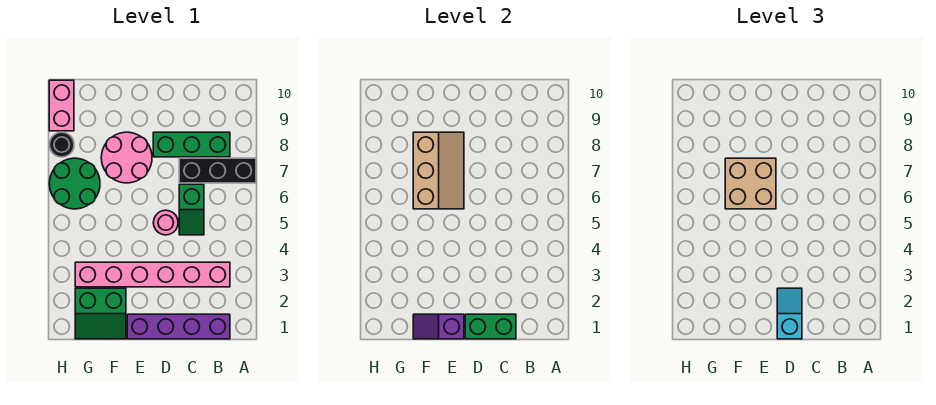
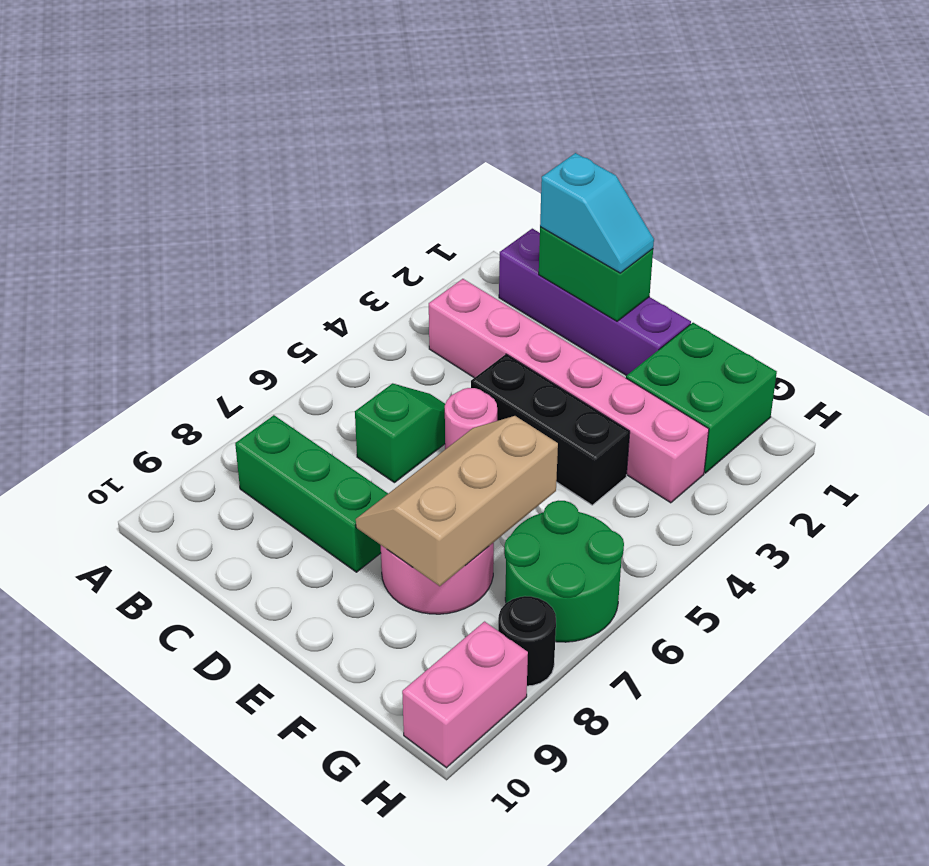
black 1x3 brick [179,158,256,183] -> black 1x3 brick moved to [471,354,630,505]
cyan 1x2 slope [777,288,802,339] -> cyan 1x2 slope turned to [540,153,654,273]
purple 1x2 slope [413,314,464,339] -> none
tan 2x2 brick [725,158,776,209] -> none
green 2x2 slope [75,288,126,339] -> green 2x2 brick [626,323,777,473]

